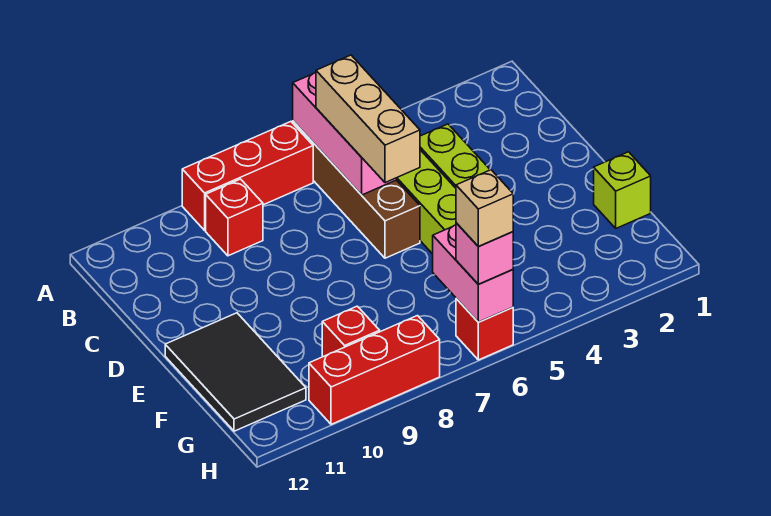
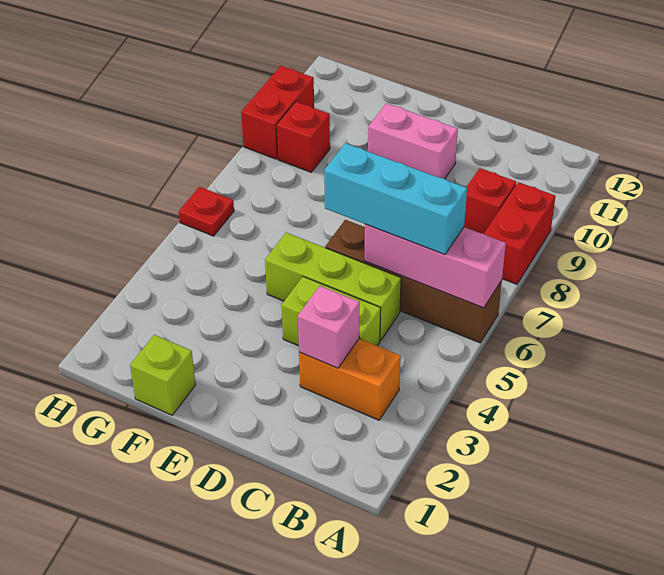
red 1x3 brick [182,122,313,230] -> red 1x2 brick [484,182,555,284]
none -> orange 1x2 brick [299,338,401,420]
tan 1x3 brick [316,55,420,183] -> cyan 1x3 brick [324,143,467,254]
black 2x3 tile [165,313,306,431] -> none
pink 1x2 brick [433,225,513,322] -> pink 1x2 brick moved to [368,103,458,179]
red 1x1 brick [456,299,513,360] -> red 1x1 plate [179,187,234,236]
pink 1x1 brick [456,223,513,284] -> pink 1x1 brick moved to [298,286,360,368]
tan 1x1 brick [456,170,513,247] -> none
red 1x3 brick [309,316,440,424] -> red 1x2 brick [241,66,314,159]

